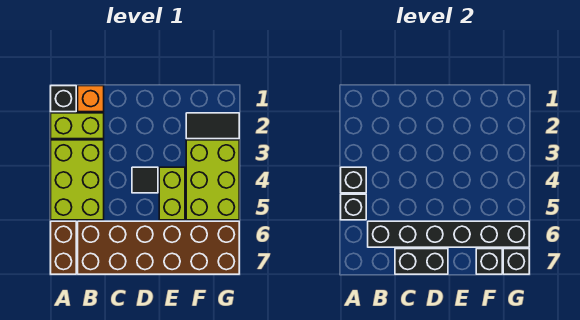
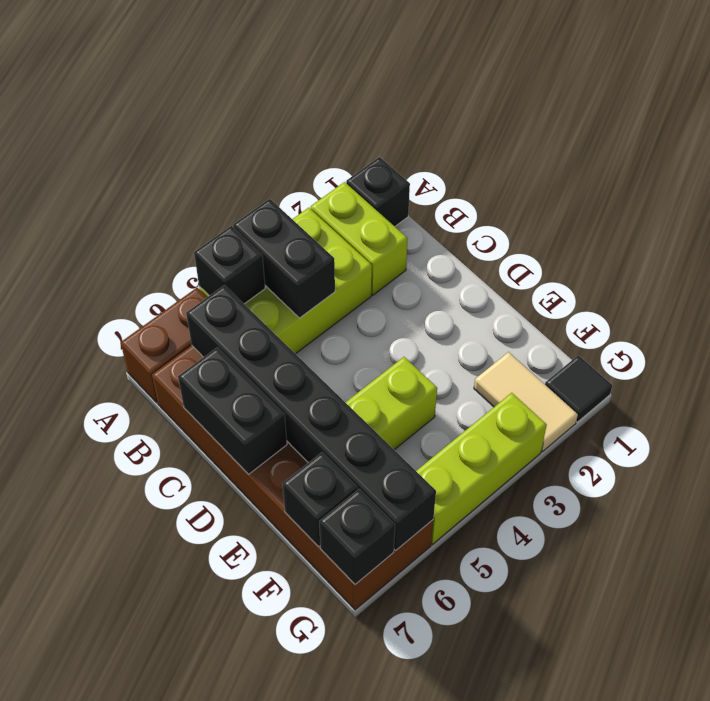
black 1x1 brick [341,167,366,193] -> black 1x2 brick [233,199,335,318]
orange 1x1 brick [78,86,104,112] -> none
black 1x1 tile [132,167,158,193] -> black 1x1 tile moved to [545,355,612,422]
black 1x2 tile [186,113,239,139] -> tan 1x2 tile [474,352,578,452]
lime 2x3 brick [186,140,239,220] -> lime 1x3 brick [416,393,547,544]

